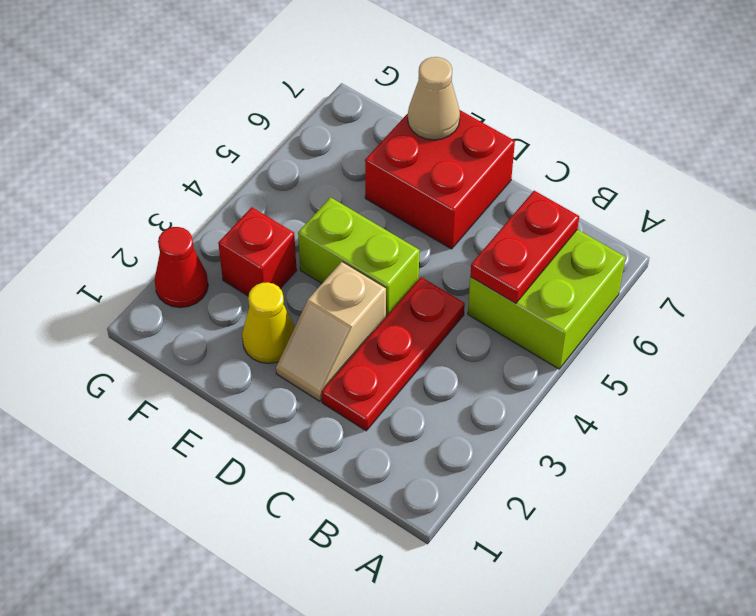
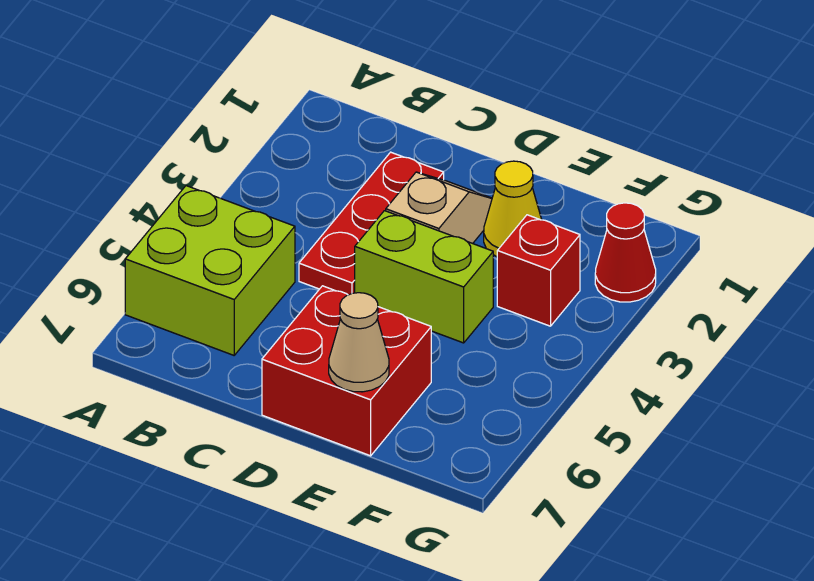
red 1x2 plate [470,191,579,304] -> none

